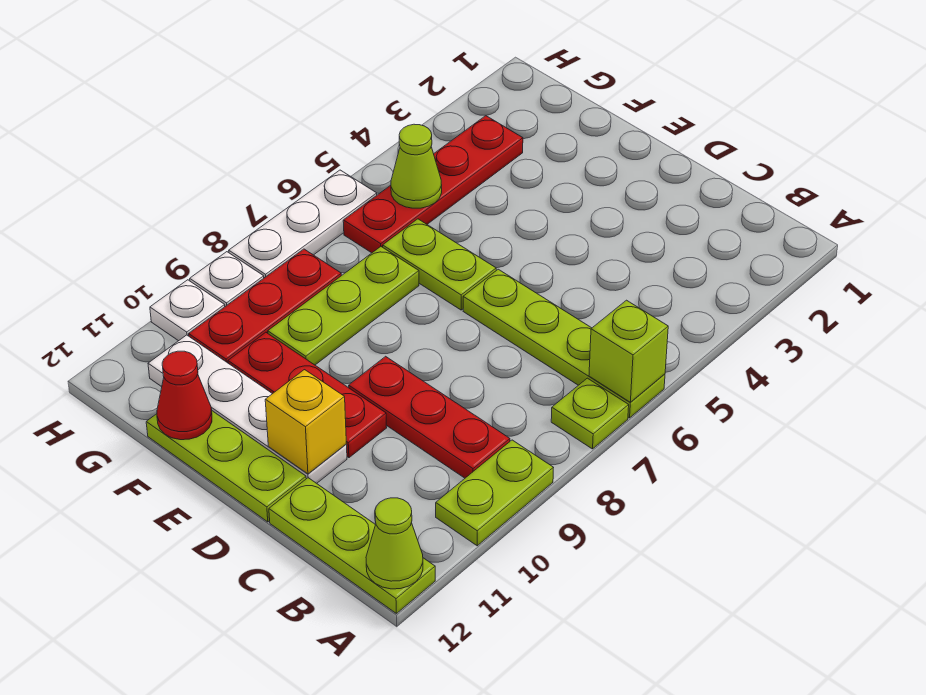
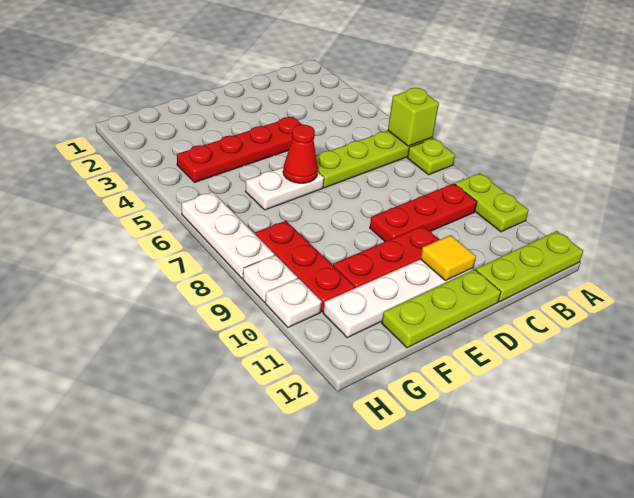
lime 1x1 cone [366,498,423,589] -> none
yellow 1x1 brick [265,370,346,474] -> yellow 1x1 tile [420,235,476,281]
lime 1x2 plate [383,219,496,310] -> white 1x2 plate [245,167,324,210]
lime 1x3 plate [268,247,419,365] -> none
red 1x1 cone [157,351,212,440] -> red 1x1 cone moved to [283,124,318,183]
red 1x4 plate [343,116,523,253] -> red 1x4 plate turned to [177,117,302,183]
lime 1x1 cone [391,124,442,208] -> none

